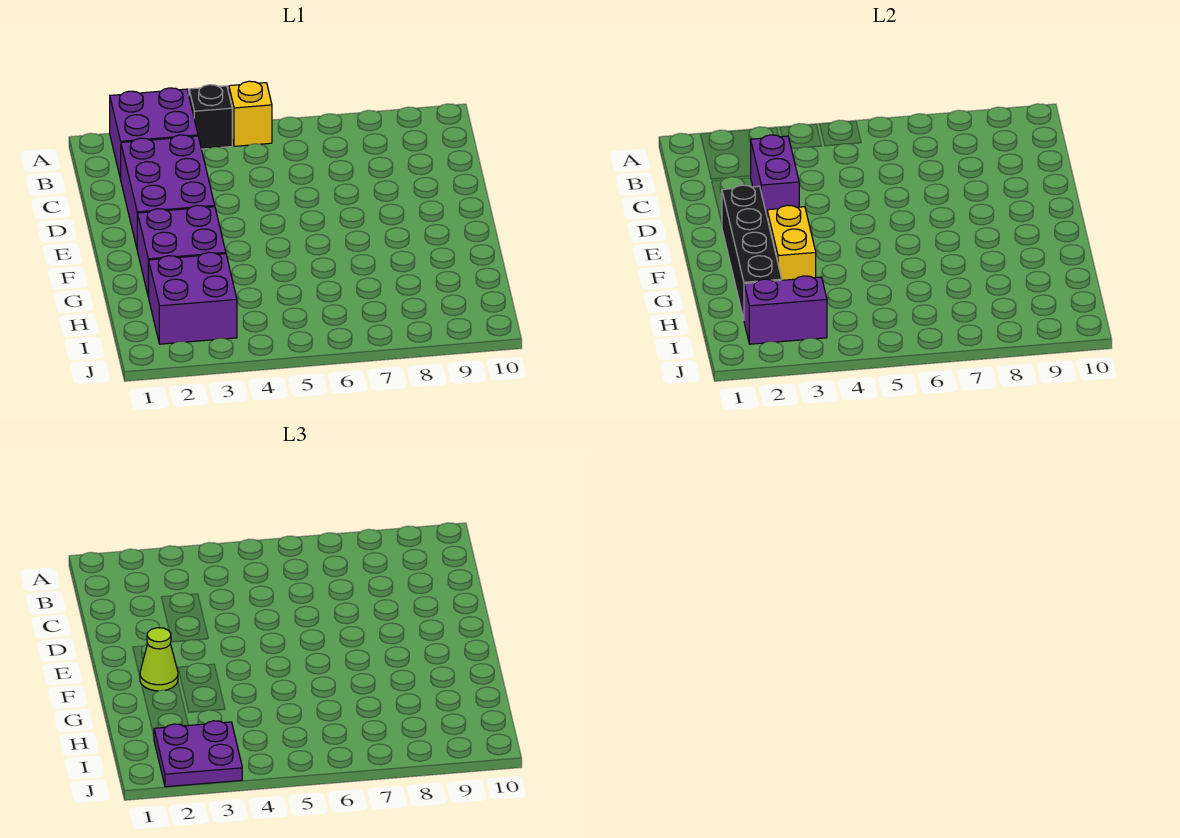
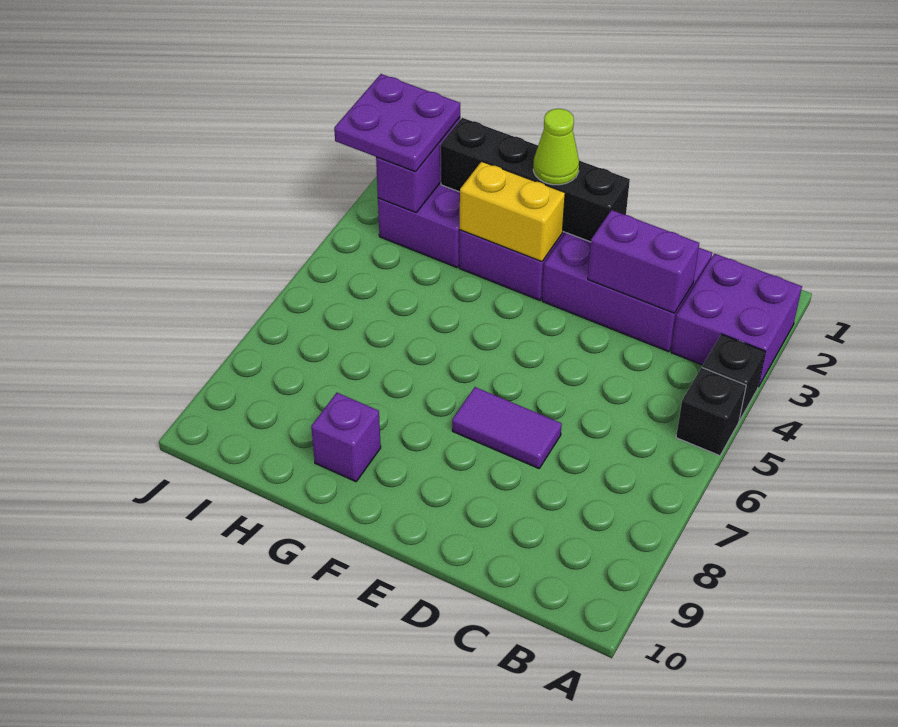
yellow 1x1 brick [229,81,272,146] -> black 1x1 brick [676,368,746,456]
none -> purple 1x2 tile [452,387,562,468]
none -> purple 1x1 brick [311,393,381,482]

